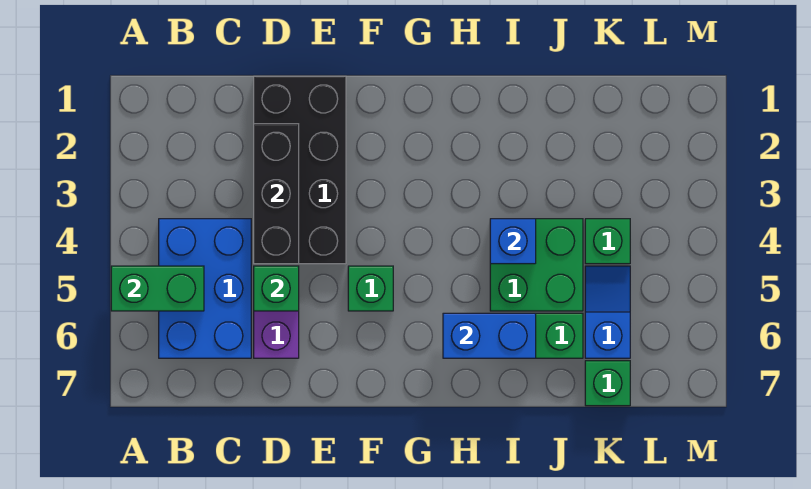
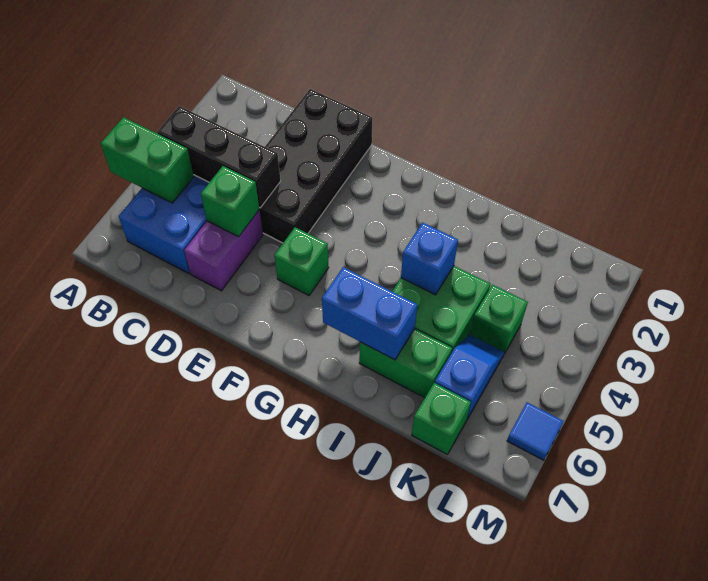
black 1x3 brick [254,124,299,264] -> black 1x3 brick turned to [157,106,281,208]
none -> blue 1x1 tile [507,403,564,460]

